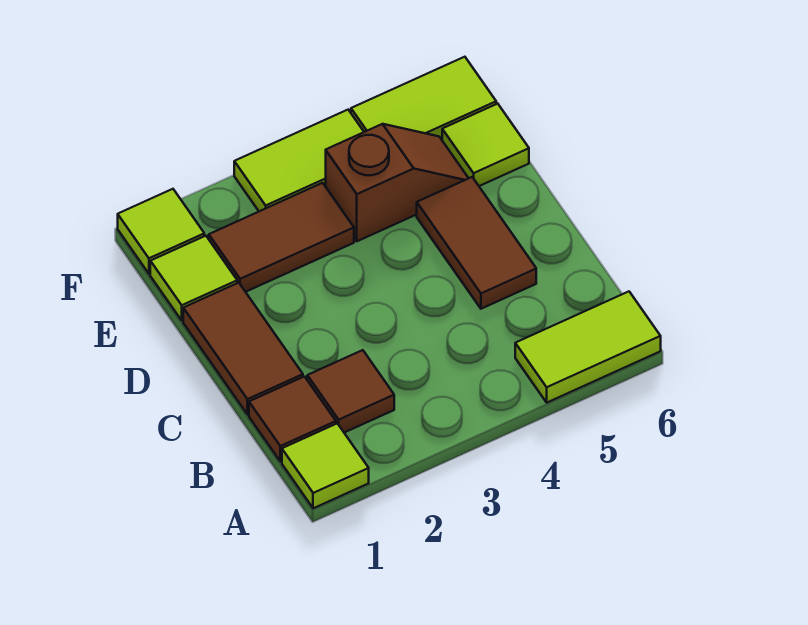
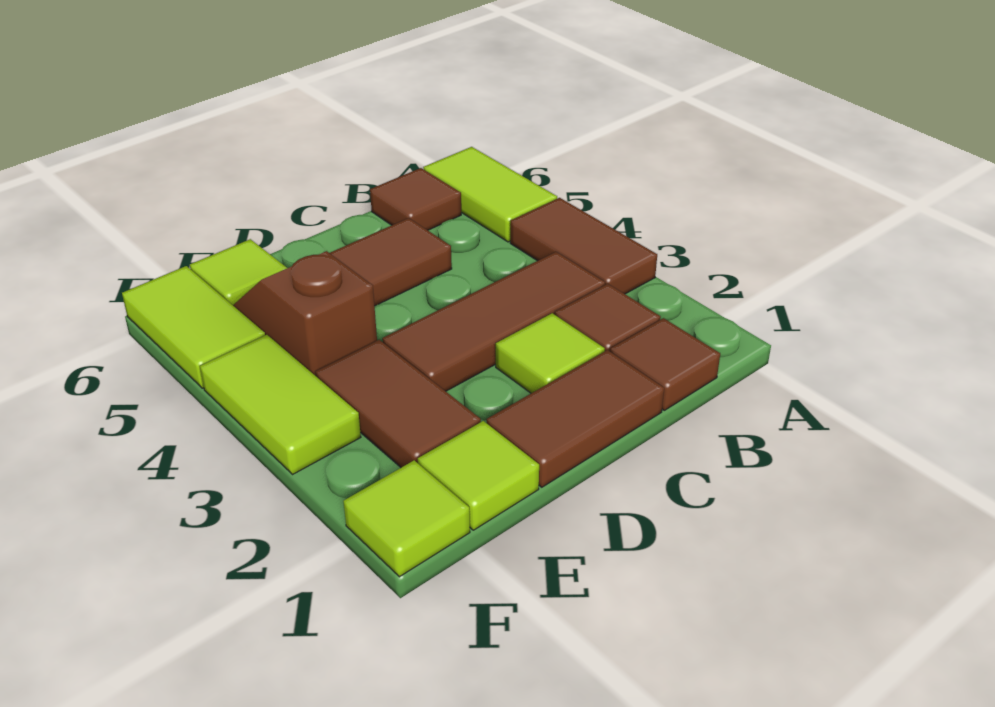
lime 1x1 tile [282,423,369,508] -> lime 1x1 tile moved to [496,313,605,393]
none -> brown 1x2 tile [510,198,657,294]
none -> brown 1x3 tile [382,252,605,391]
none -> brown 1x1 tile [370,168,461,230]

